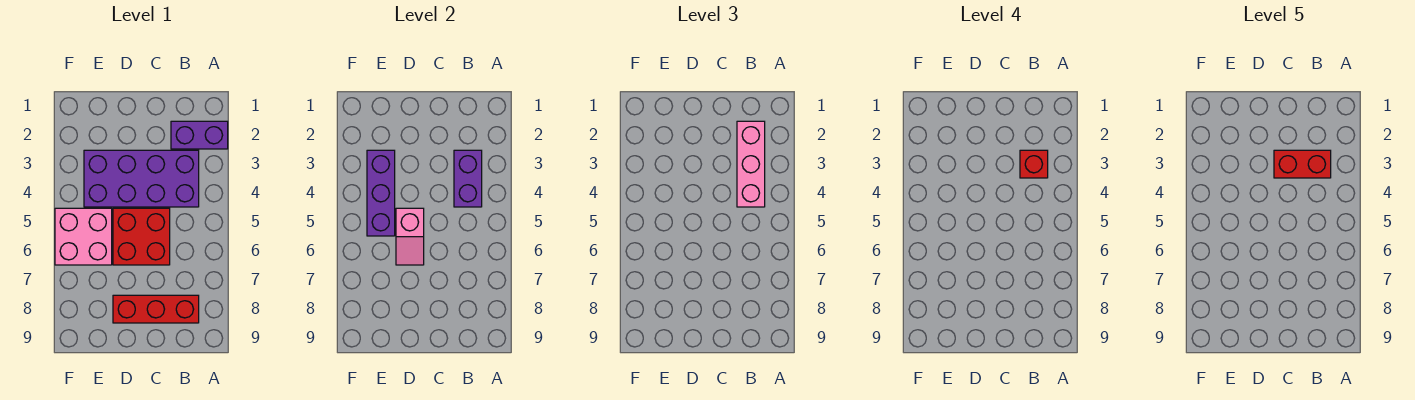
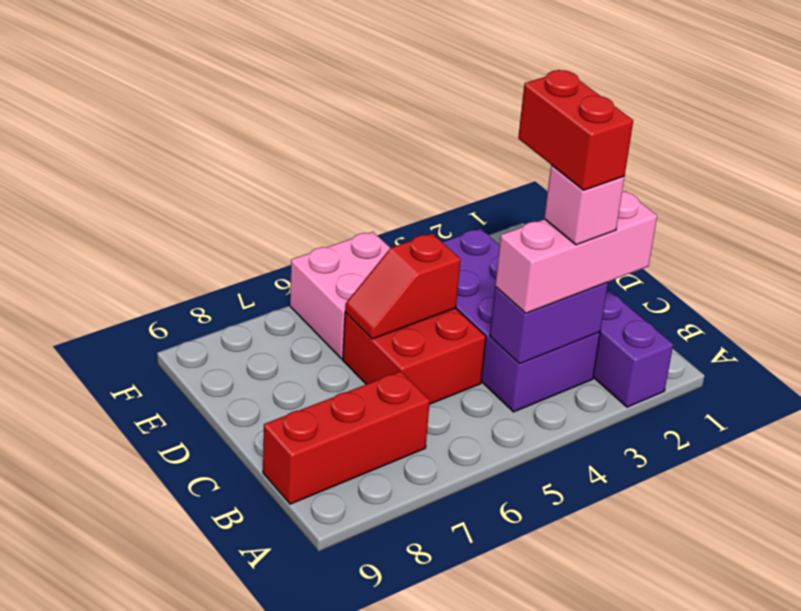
red 1x1 brick [1020,150,1048,178] -> pink 1x1 brick [544,165,624,245]
red 1x3 brick [113,295,199,323] -> red 1x3 brick turned to [263,371,430,504]
pink 1x2 slope [396,208,424,265] -> red 1x2 slope [345,234,461,339]
purple 1x3 brick [367,150,395,236] -> none

